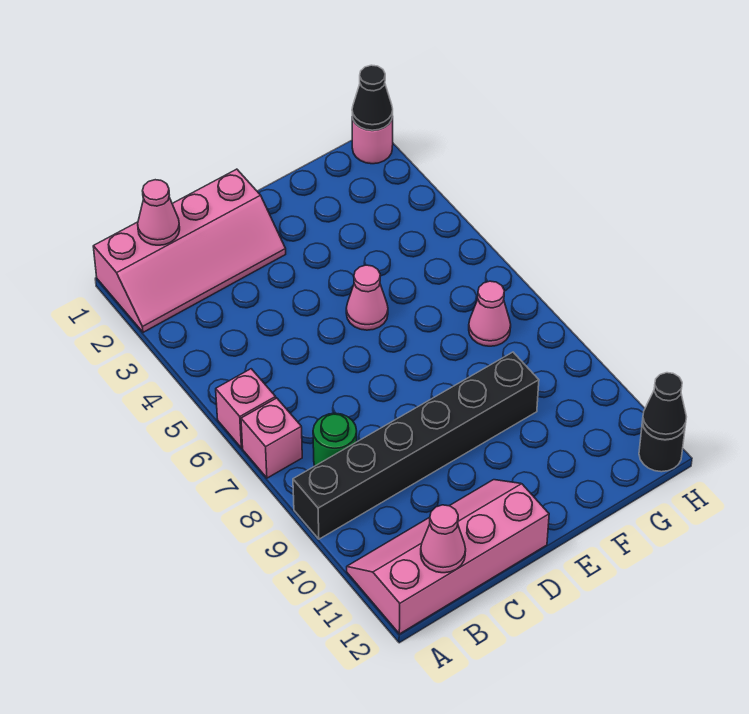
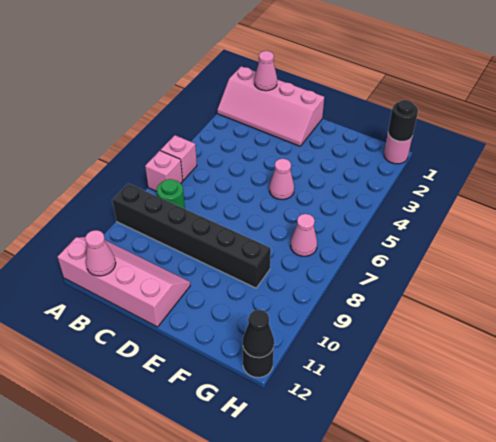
black 1x1 cone [352,65,393,130] -> black 1x1 round brick [388,100,418,141]

